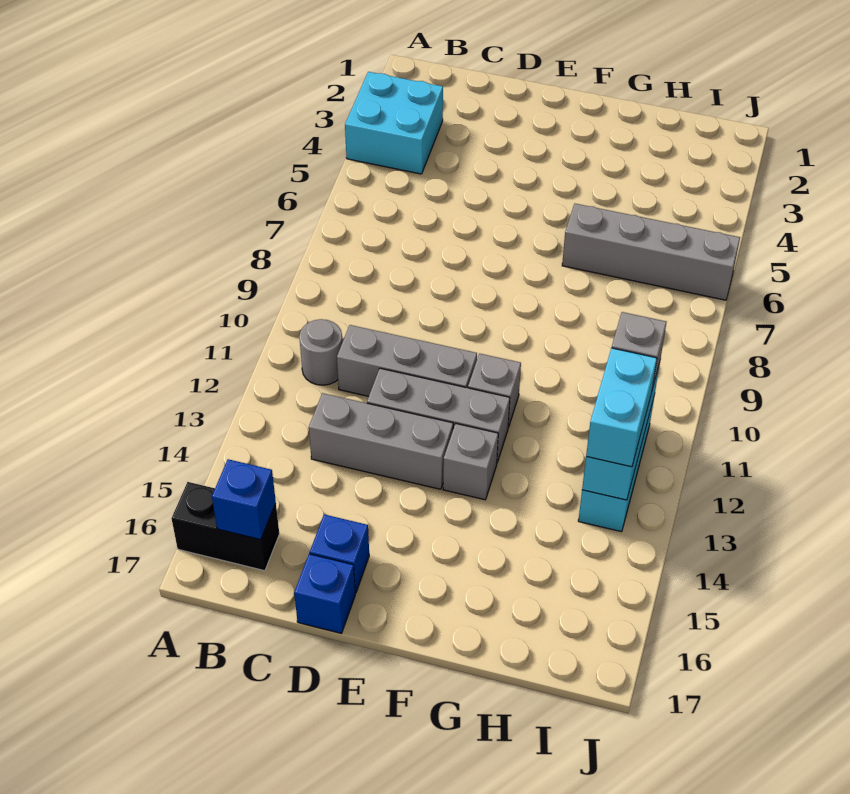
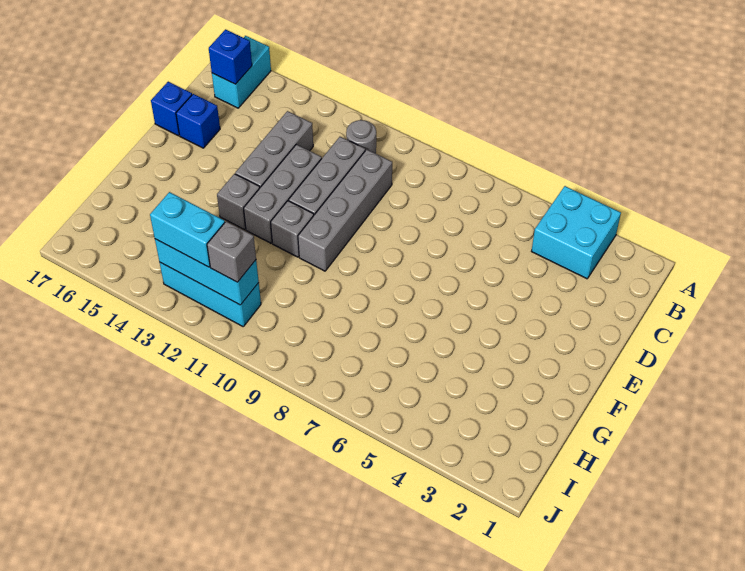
black 1x2 brick [172,482,279,571] -> cyan 1x2 brick [212,36,271,108]
grey 1x4 brick [562,204,740,300] -> grey 1x4 brick moved to [298,150,392,271]

